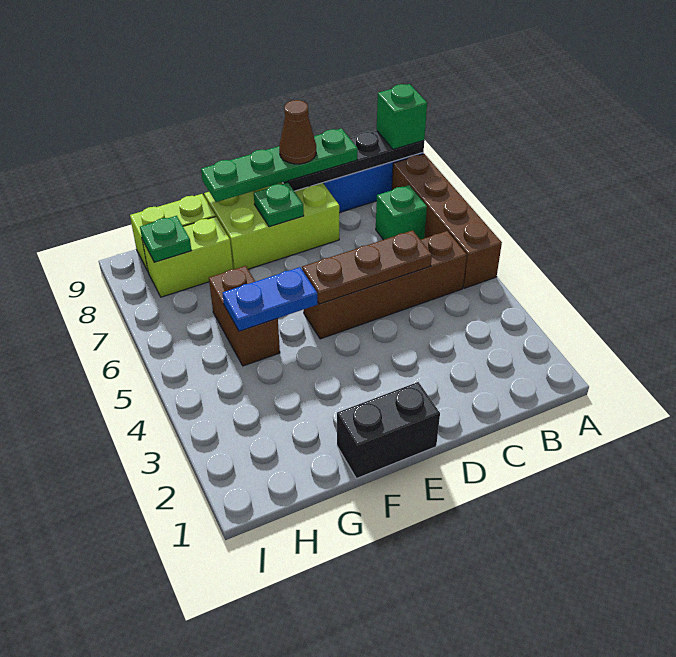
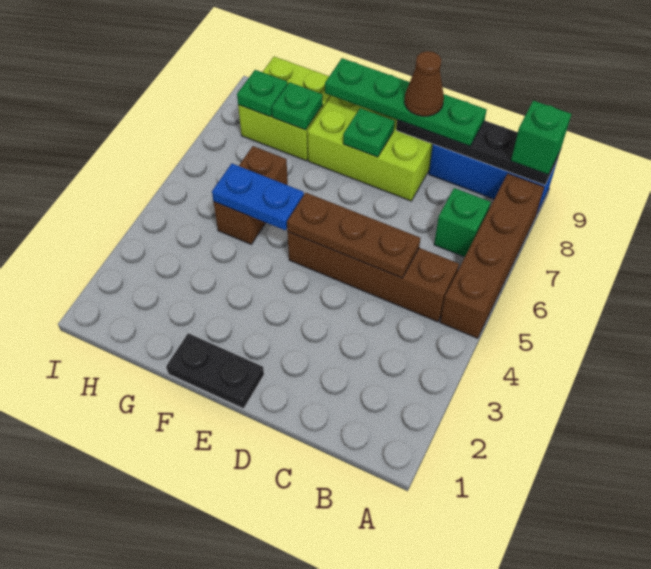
black 1x2 brick [337,382,440,479] -> black 1x2 plate [166,333,264,409]
none -> green 1x1 plate [272,82,323,130]

